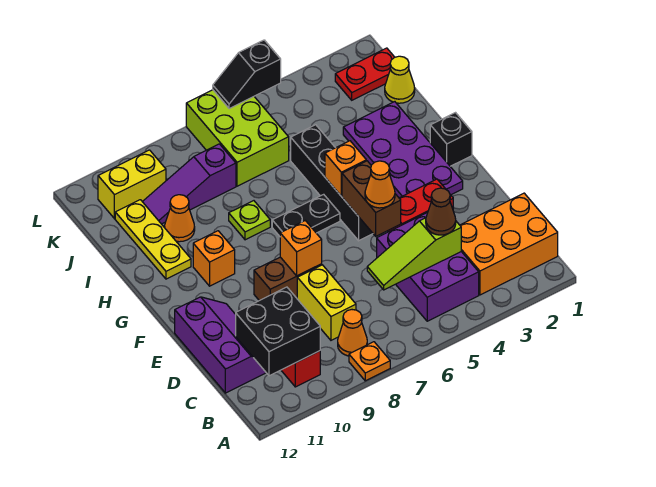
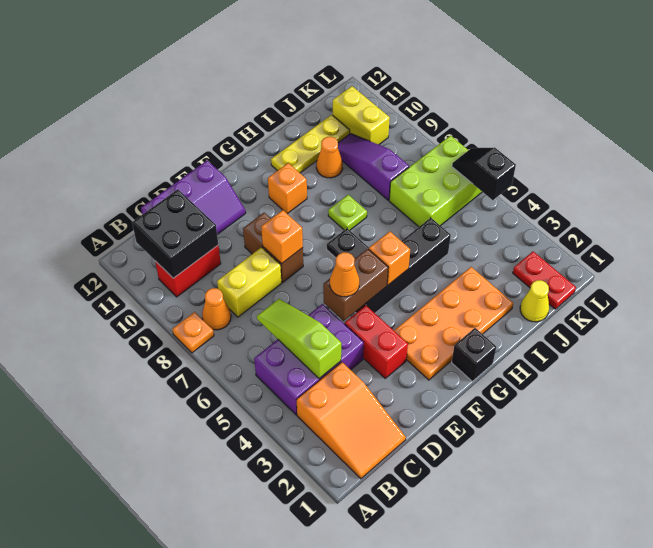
orange 2x3 brick [460,193,558,295] -> orange 2x3 slope [297,362,406,479]
brown 1x1 cone [426,188,456,235] -> none
purple 2x4 plate [343,102,463,198] -> orange 2x4 plate [394,267,513,380]

